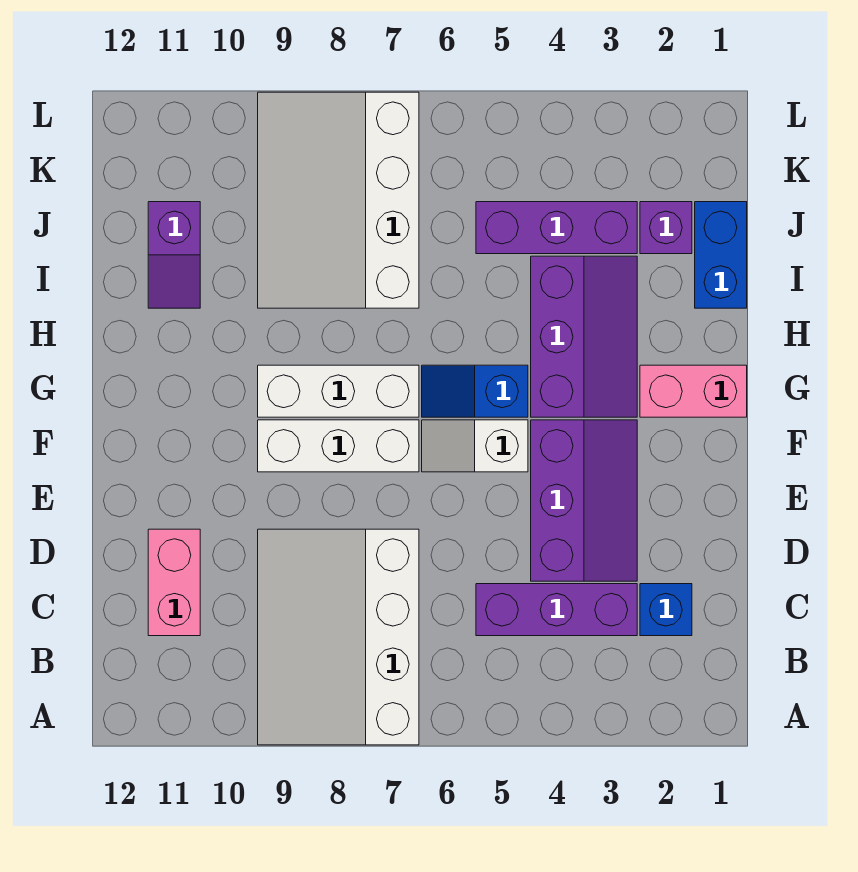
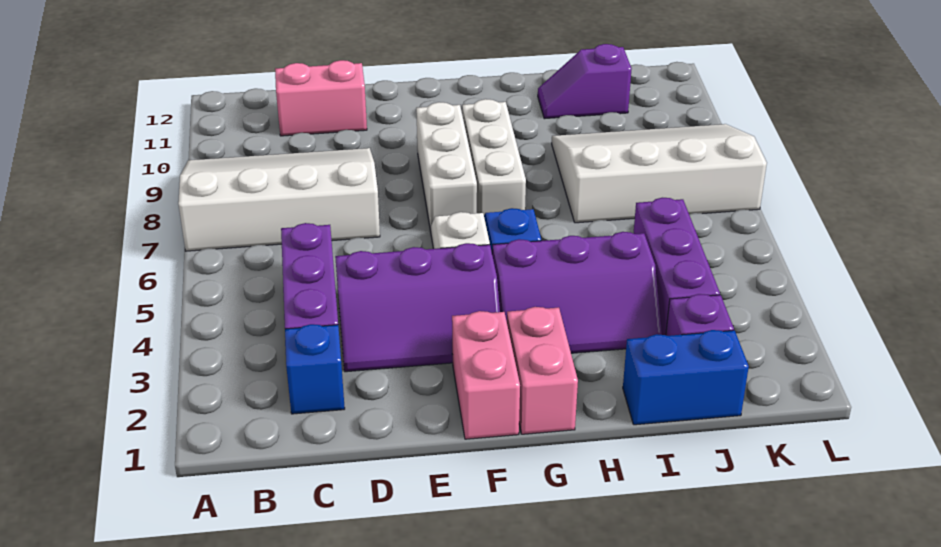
none -> pink 1x2 brick [452,311,520,439]

